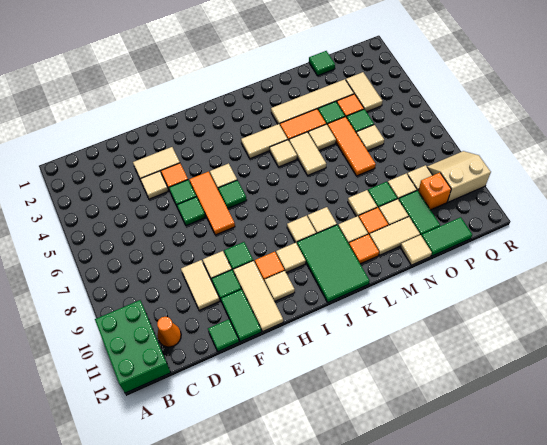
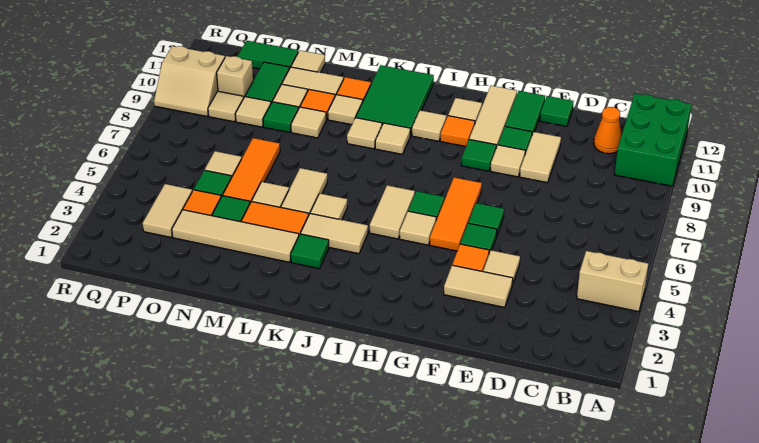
none -> tan 1x2 brick [577,251,648,312]
none -> tan 1x2 tile [370,185,415,239]
green 1x1 tile [309,51,335,76] -> green 1x1 tile moved to [291,234,329,269]
orange 1x1 brick [418,173,451,210] -> tan 1x1 brick [217,56,253,97]

